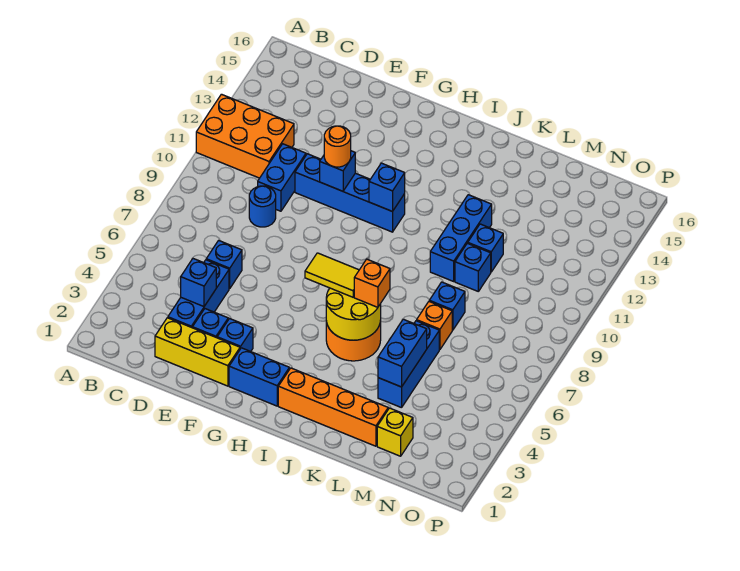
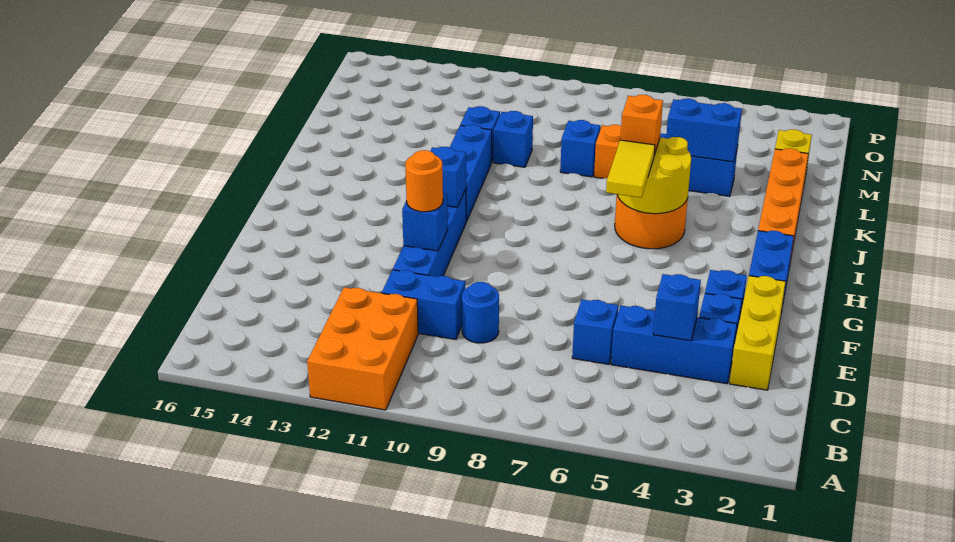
blue 1x3 brick [430,195,492,281] -> blue 1x3 brick turned to [450,125,492,221]

